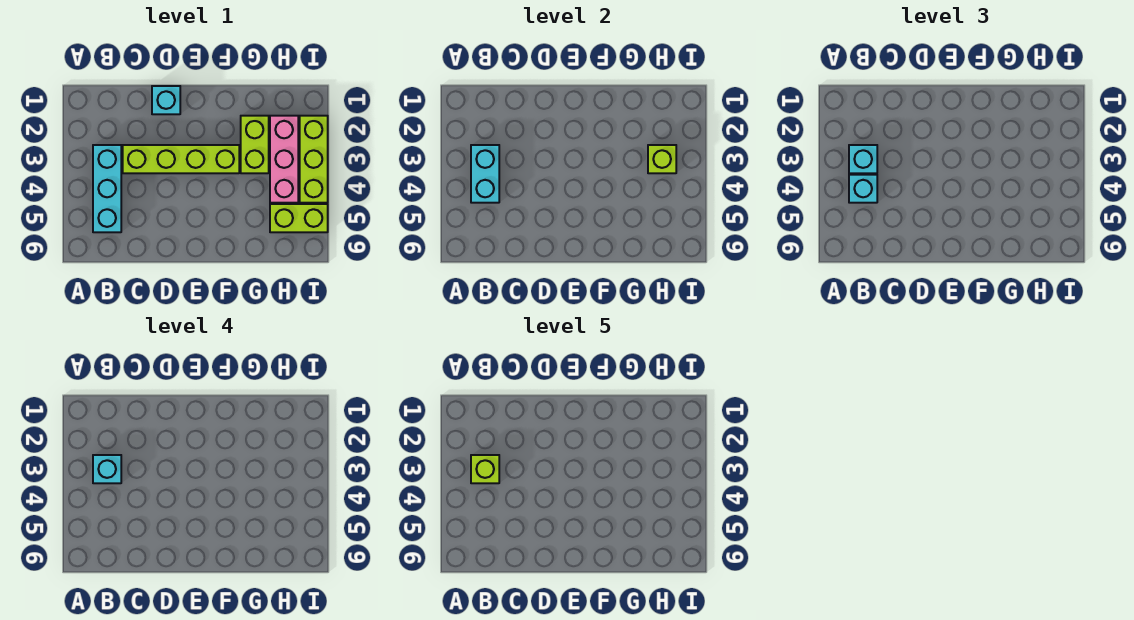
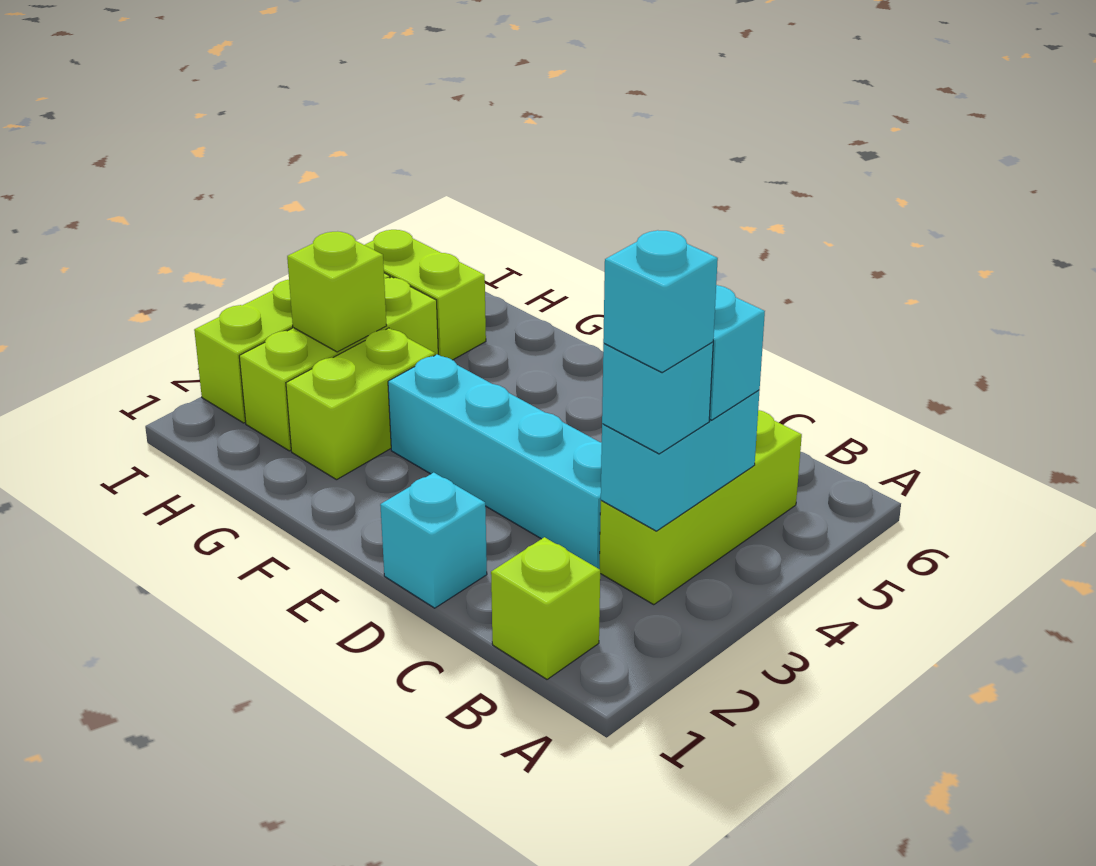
cyan 1x3 brick [93,145,121,232] -> lime 1x3 brick [600,410,802,605]
lime 1x1 brick [471,455,499,483] -> lime 1x1 brick moved to [491,537,600,679]
lime 1x4 brick [123,145,239,173] -> cyan 1x4 brick [388,354,602,569]
pink 1x3 brick [270,116,298,203] -> lime 1x3 brick [239,277,438,451]

